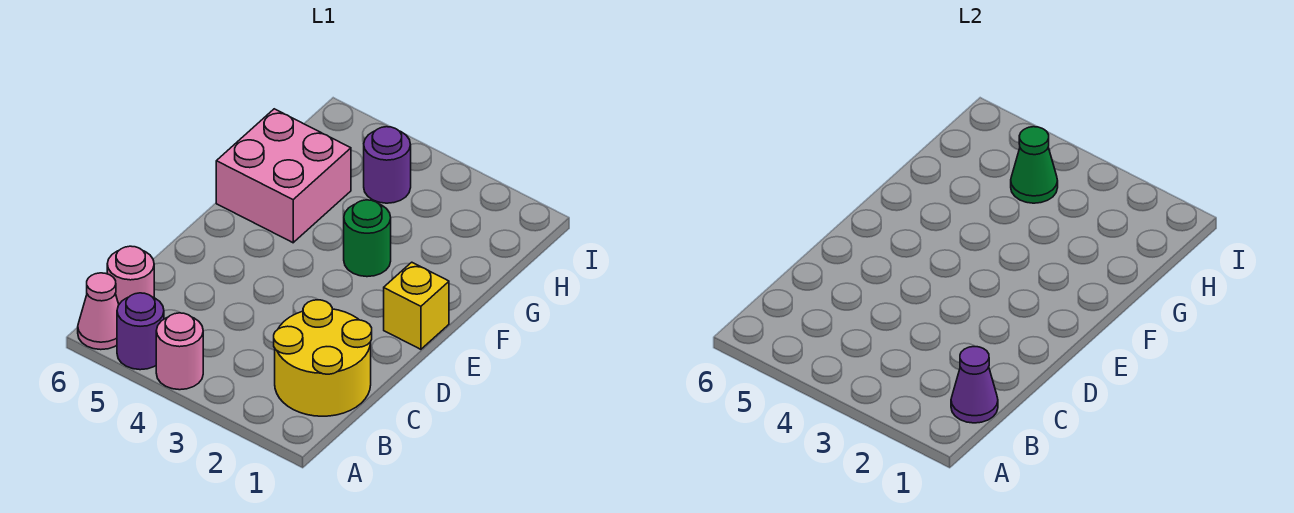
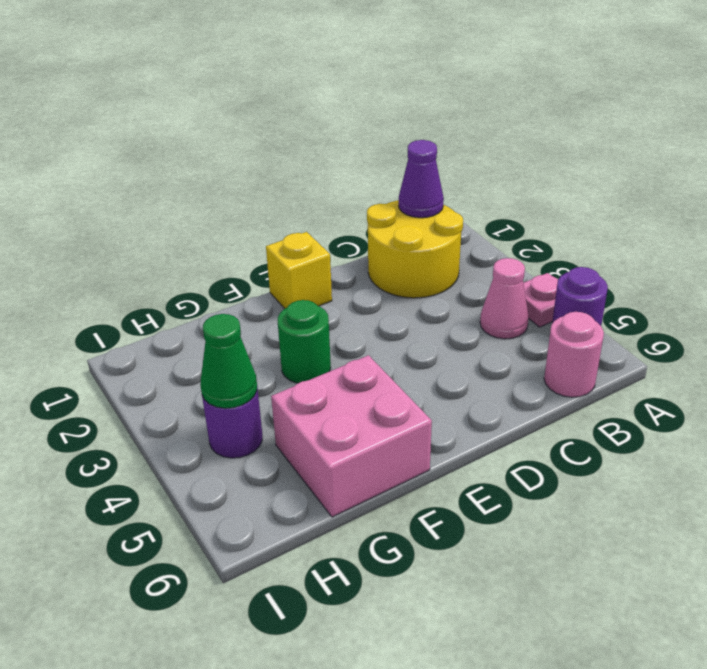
pink 1x1 round brick [156,313,203,390] -> pink 1x1 plate [524,273,558,327]
pink 1x1 cone [78,273,119,350] -> pink 1x1 cone moved to [480,258,529,339]

